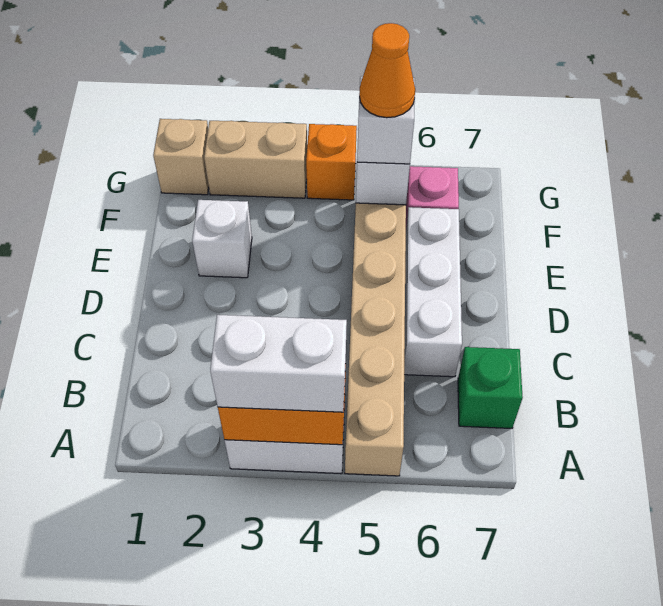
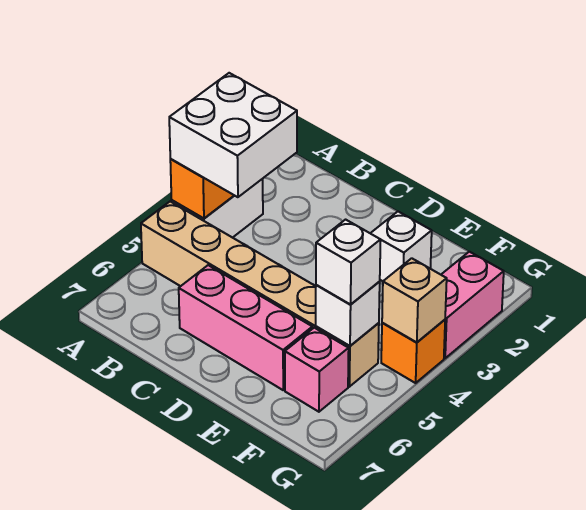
white 1x2 brick [210,315,347,412] -> white 2x2 brick [169,73,297,197]
green 1x1 brick [458,347,523,428] -> none
white 1x3 brick [404,207,462,377] -> pink 1x3 brick [179,265,312,390]
orange 1x1 cone [359,23,415,118] -> none
tan 1x1 brick [153,119,209,195] -> tan 1x1 brick moved to [382,258,447,342]
tan 1x2 brick [204,121,307,198] -> pink 1x2 brick [441,252,504,358]

